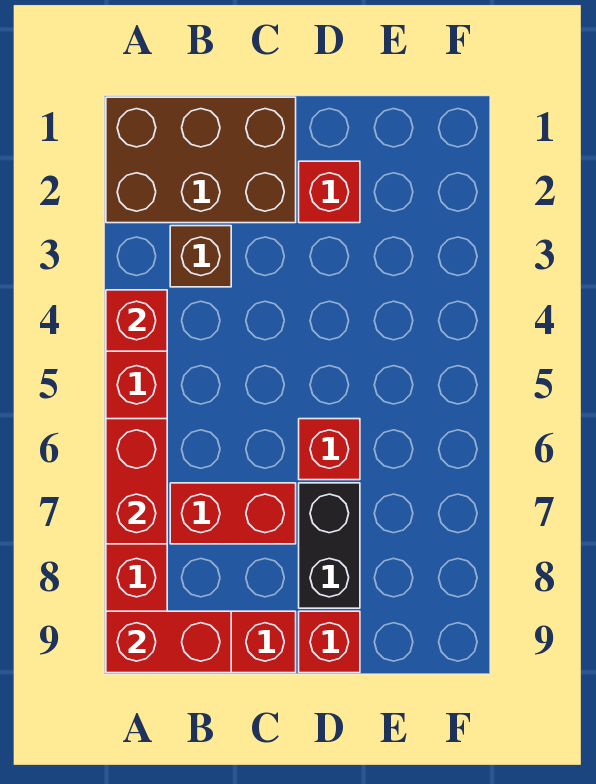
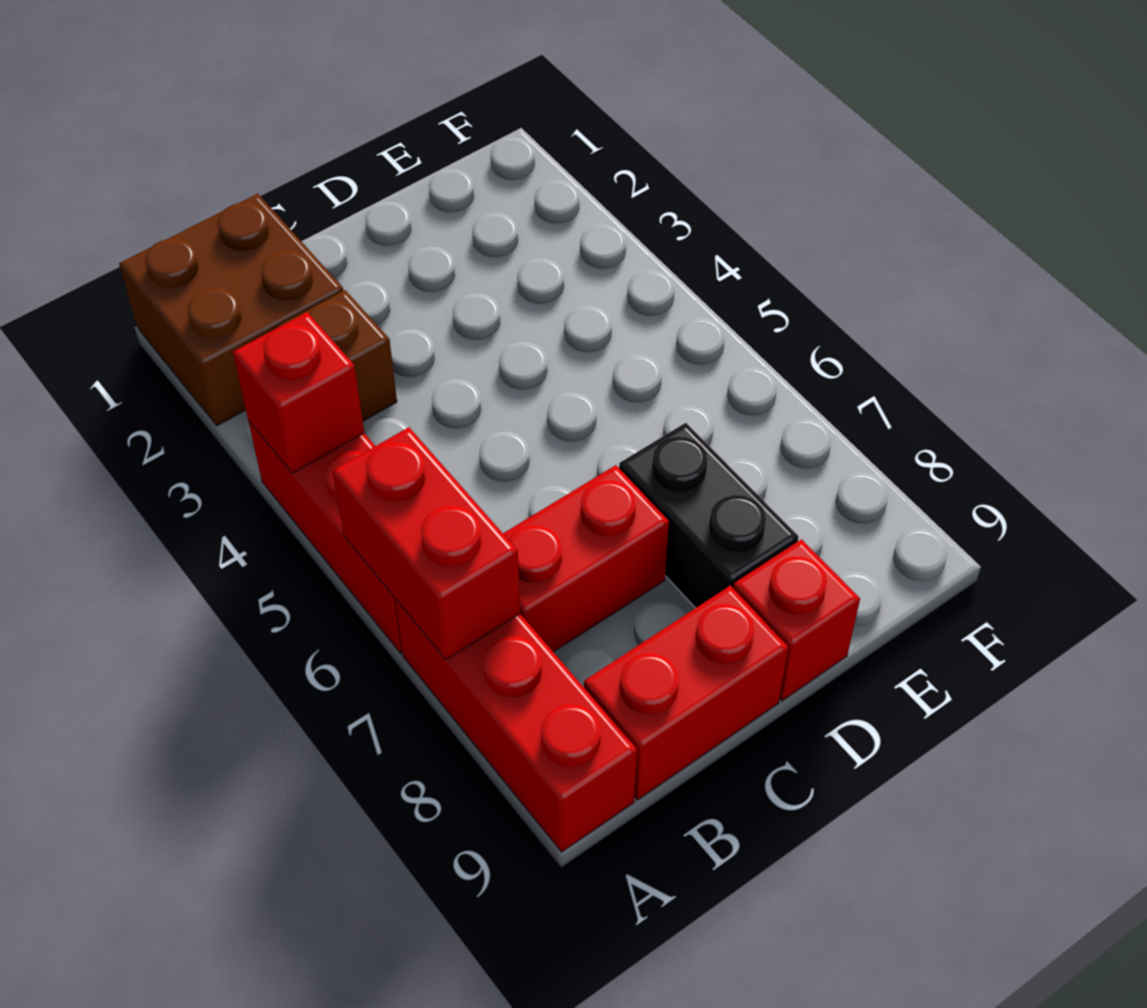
brown 2x3 brick [106,97,296,223] -> brown 2x2 brick [119,194,343,426]
red 1x2 brick [106,611,231,673] -> none
red 1x1 brick [299,161,360,223] -> none
red 1x1 brick [299,419,360,480] -> none

